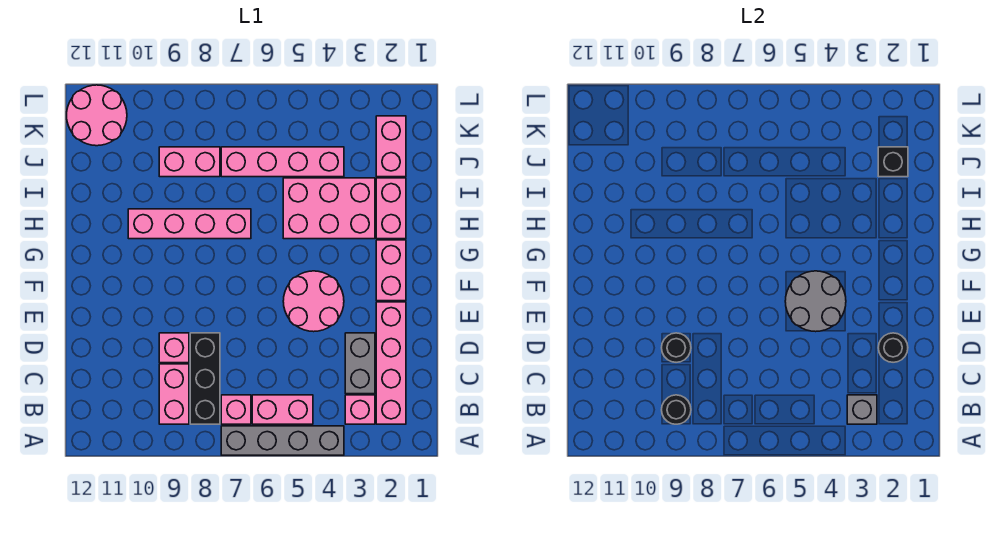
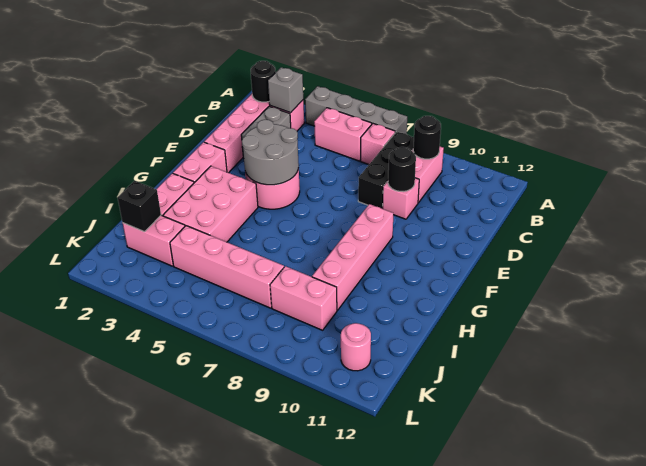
black 1x1 round brick [878,333,908,362] -> black 1x1 round brick moved to [251,61,276,102]
pink 2x3 brick [283,178,375,239] -> pink 2x3 brick turned to [163,166,258,242]
pink 1x4 brick [128,209,251,239] -> pink 1x4 brick turned to [312,204,393,310]
pink 1x2 brick [376,116,406,177] -> pink 1x2 brick turned to [123,215,185,266]
pink 2x2 round brick [67,85,127,146] -> pink 1x1 round brick [341,323,371,371]

